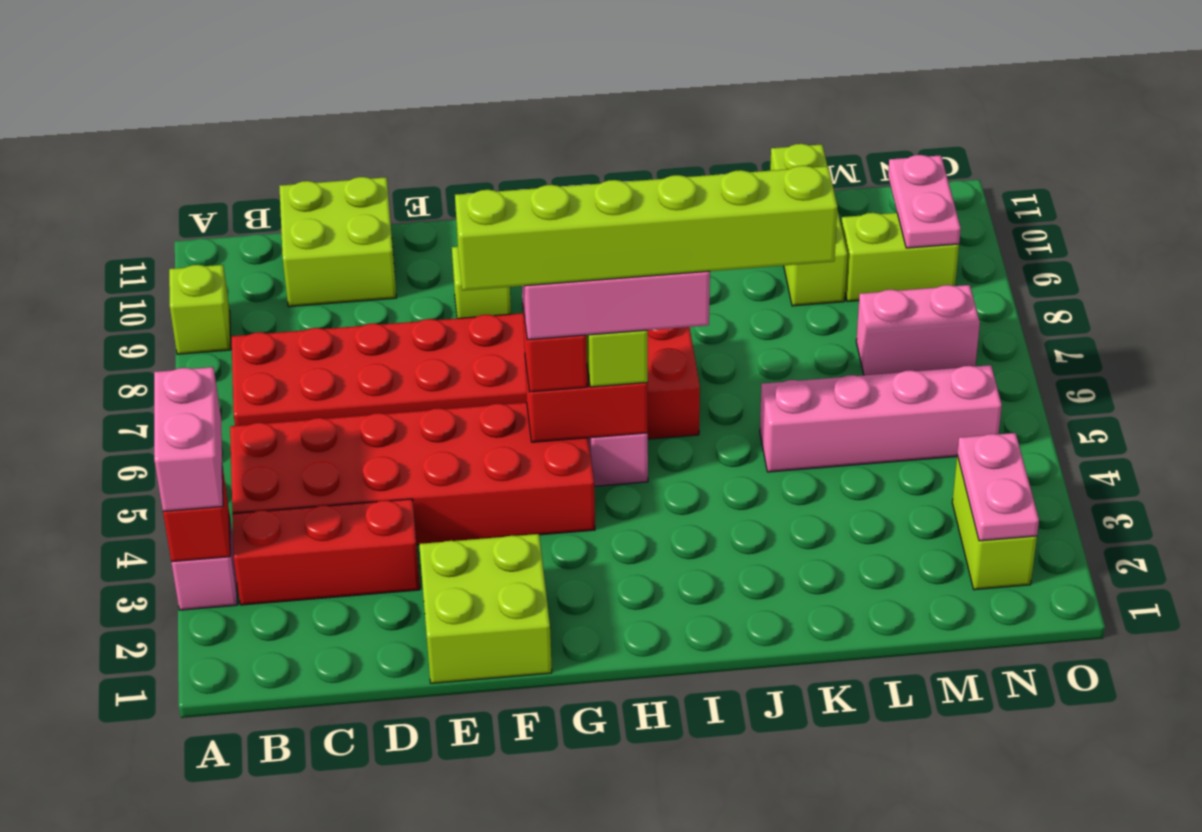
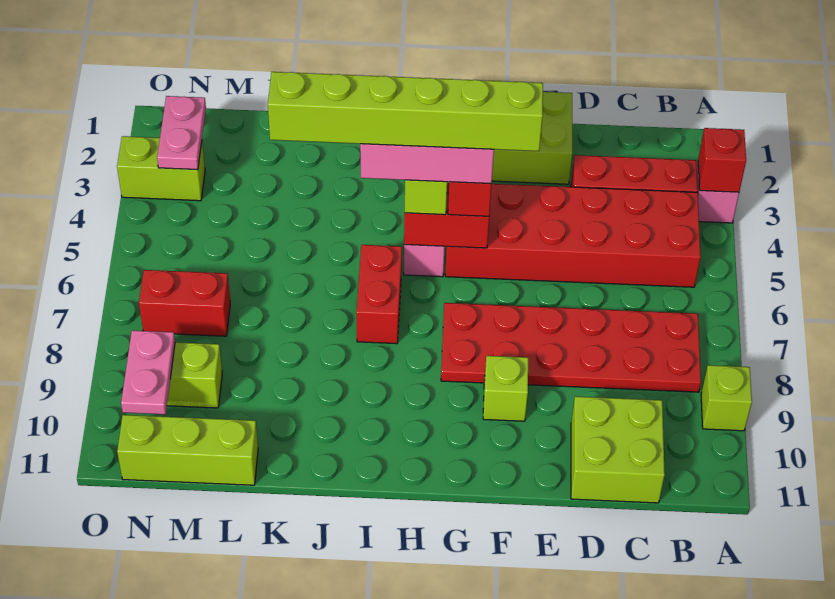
pink 1x2 brick [154,367,223,511] -> none
pink 1x4 brick [760,365,1002,472] -> none
lime 1x3 brick [770,144,847,306] -> lime 1x3 brick turned to [117,415,258,485]
pink 1x2 brick [856,285,980,375] -> red 1x2 brick [139,270,230,336]
lime 1x2 brick [952,455,1037,590] -> lime 1x2 brick turned to [117,136,205,201]

